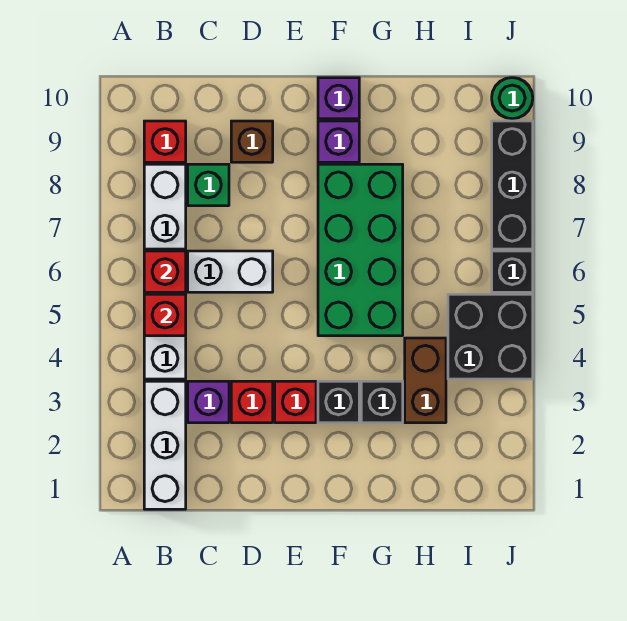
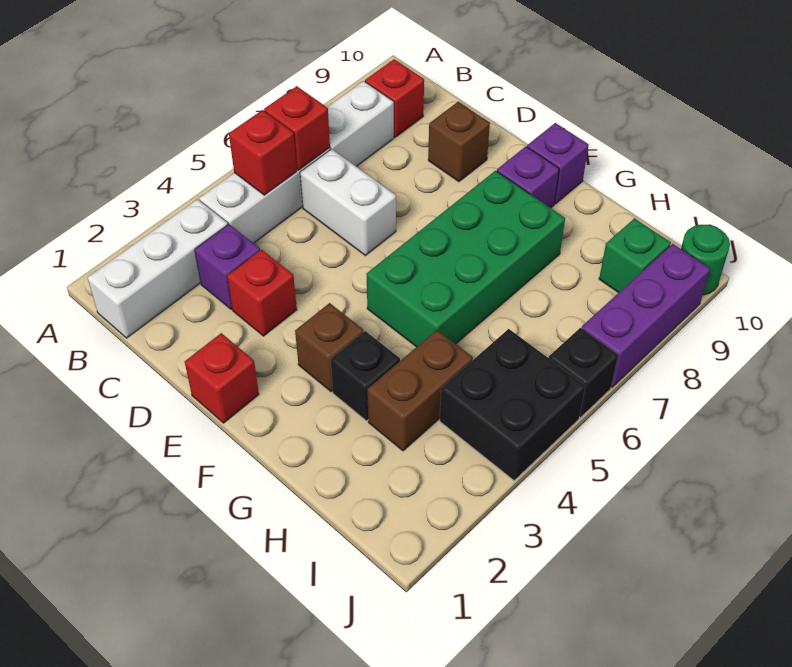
green 1x1 brick [188,164,229,206] -> green 1x1 brick moved to [599,218,671,293]
red 1x1 brick [275,381,316,423] -> red 1x1 brick moved to [185,333,259,423]
black 1x1 brick [318,381,359,423] -> brown 1x1 brick [295,303,363,392]
black 1x3 brick [492,121,533,249] -> purple 1x3 brick [582,244,710,387]

